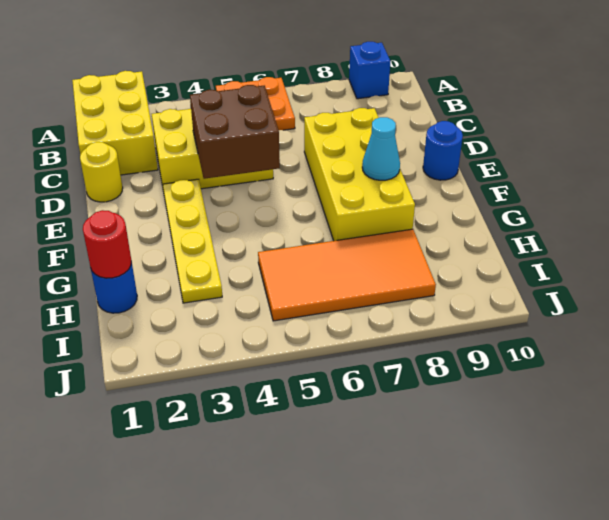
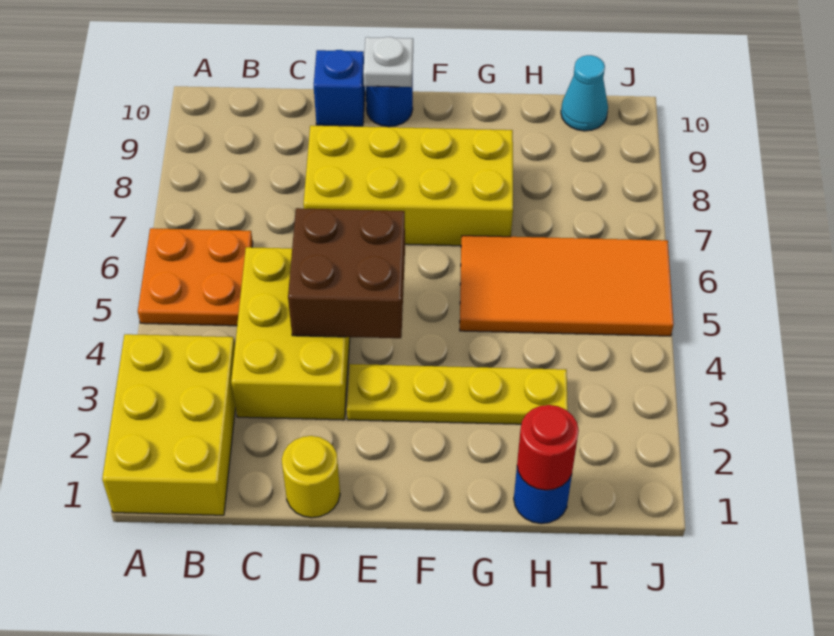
yellow 2x3 brick [72,71,158,175] -> yellow 2x3 brick turned to [102,334,235,515]
blue 1x1 brick [349,42,390,99] -> blue 1x1 brick moved to [314,50,365,126]
none -> white 1x1 plate [363,37,413,87]
cyan 1x1 cone [362,117,400,180] -> cyan 1x1 cone moved to [561,55,608,131]
orange 2x4 tile [258,229,436,321] -> orange 2x4 tile turned to [460,236,674,336]

